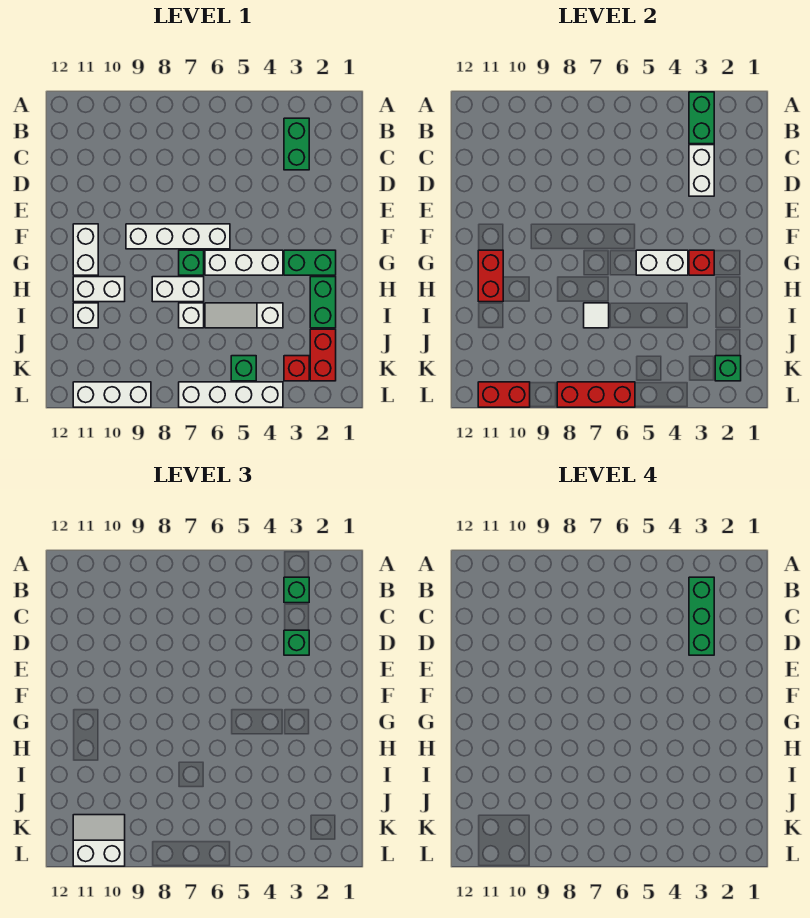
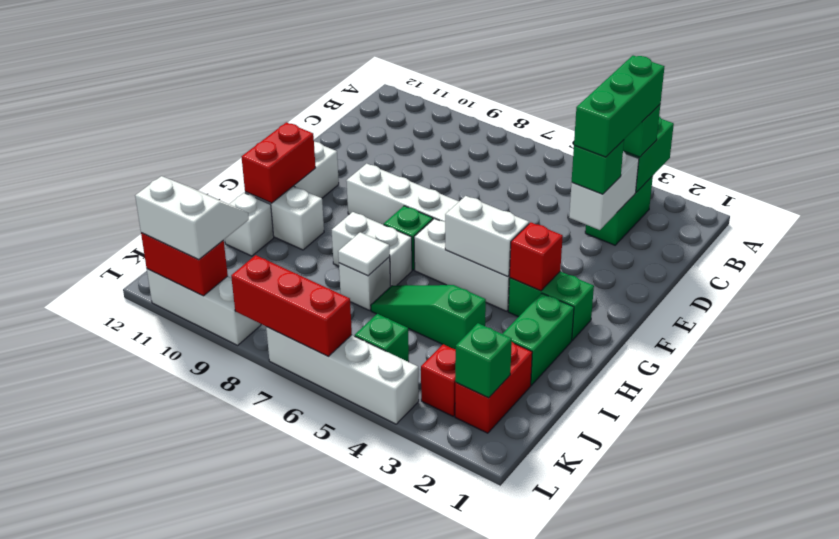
white 1x3 slope [205,303,283,328] -> green 1x3 slope [371,285,486,349]

